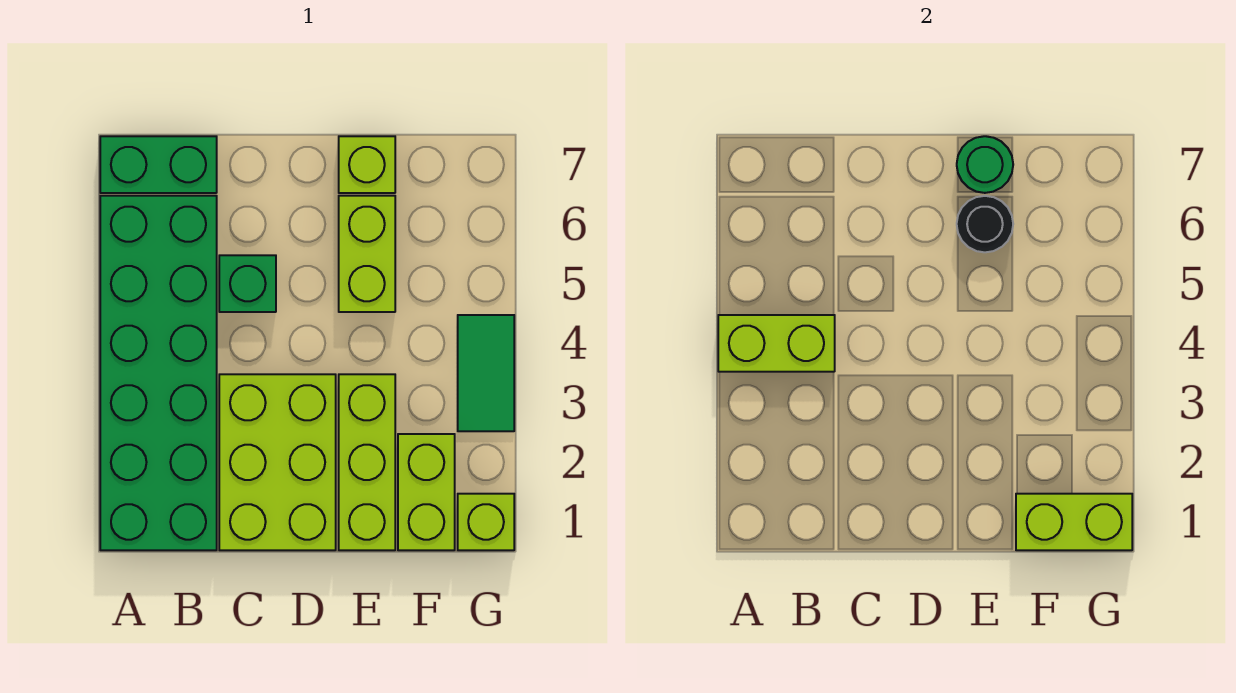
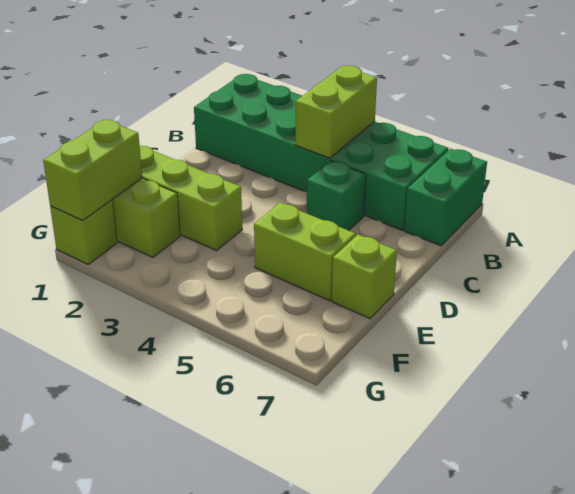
lime 2x3 brick [219,374,336,550] -> none
black 1x1 round brick [957,196,1013,252] -> none
green 1x1 round brick [957,136,1013,193] -> none
green 1x2 tile [458,315,514,431] -> none

